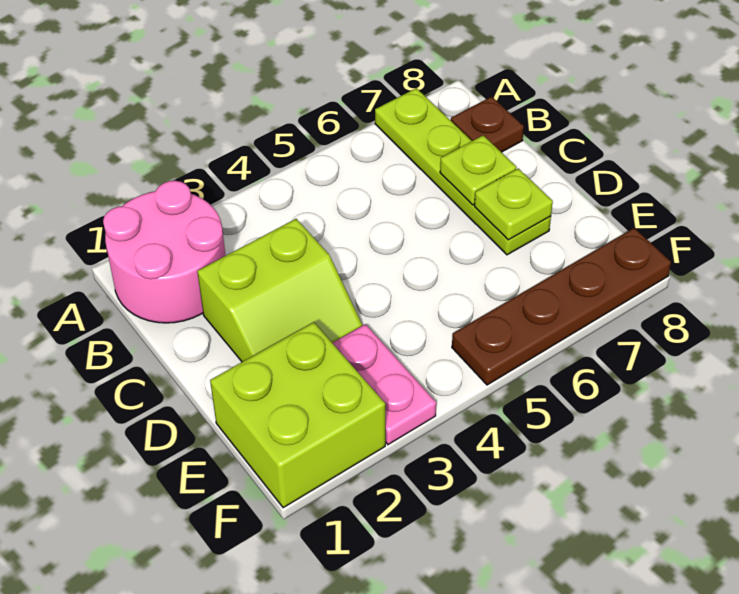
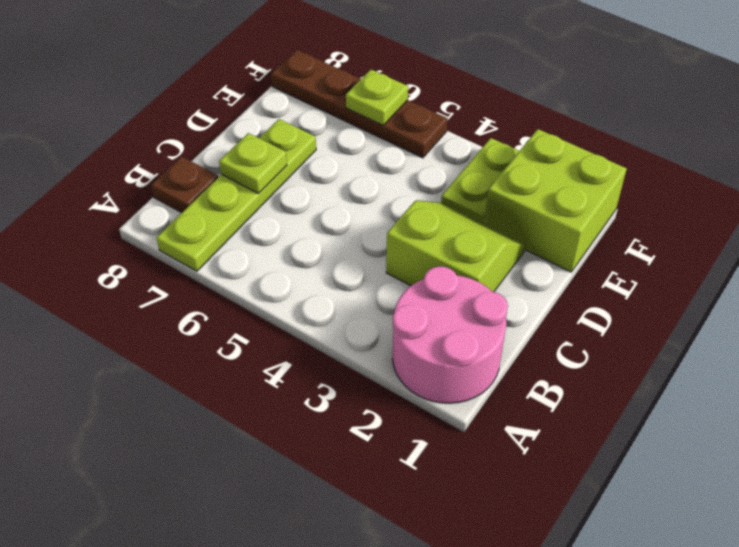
lime 1x1 plate [474,168,553,240] -> lime 1x1 plate moved to [346,70,408,125]
pink 1x2 plate [333,324,436,445] -> lime 1x2 plate [441,138,519,224]

